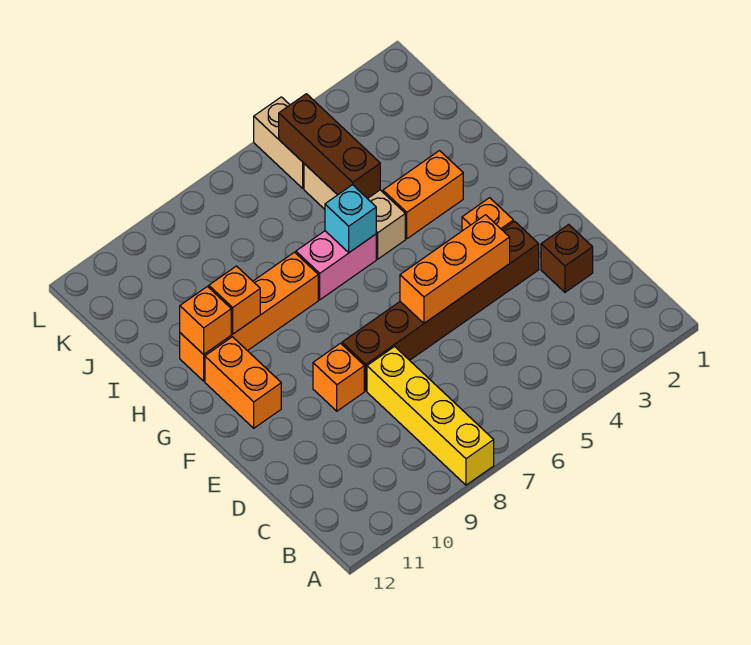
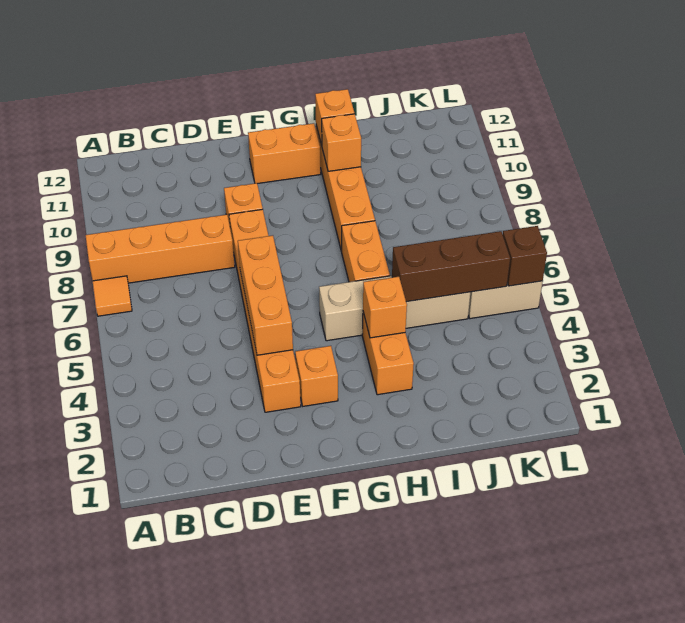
none -> orange 1x1 tile [93,276,132,316]
yellow 1x4 brick [367,347,494,485] -> orange 1x4 brick [86,215,235,283]
brown 1x1 brick [541,224,593,292] -> brown 1x1 brick moved to [503,226,547,286]
brown 1x6 brick [342,221,539,391] -> orange 1x6 brick [229,209,301,412]
none -> orange 1x1 brick [363,277,407,338]
tan 1x3 brick [304,164,405,259] -> tan 1x4 brick [319,276,470,341]
pink 1x2 brick [296,231,376,300] -> orange 1x2 brick [342,221,390,282]
cyan 1x1 brick [325,185,376,253] -> none

